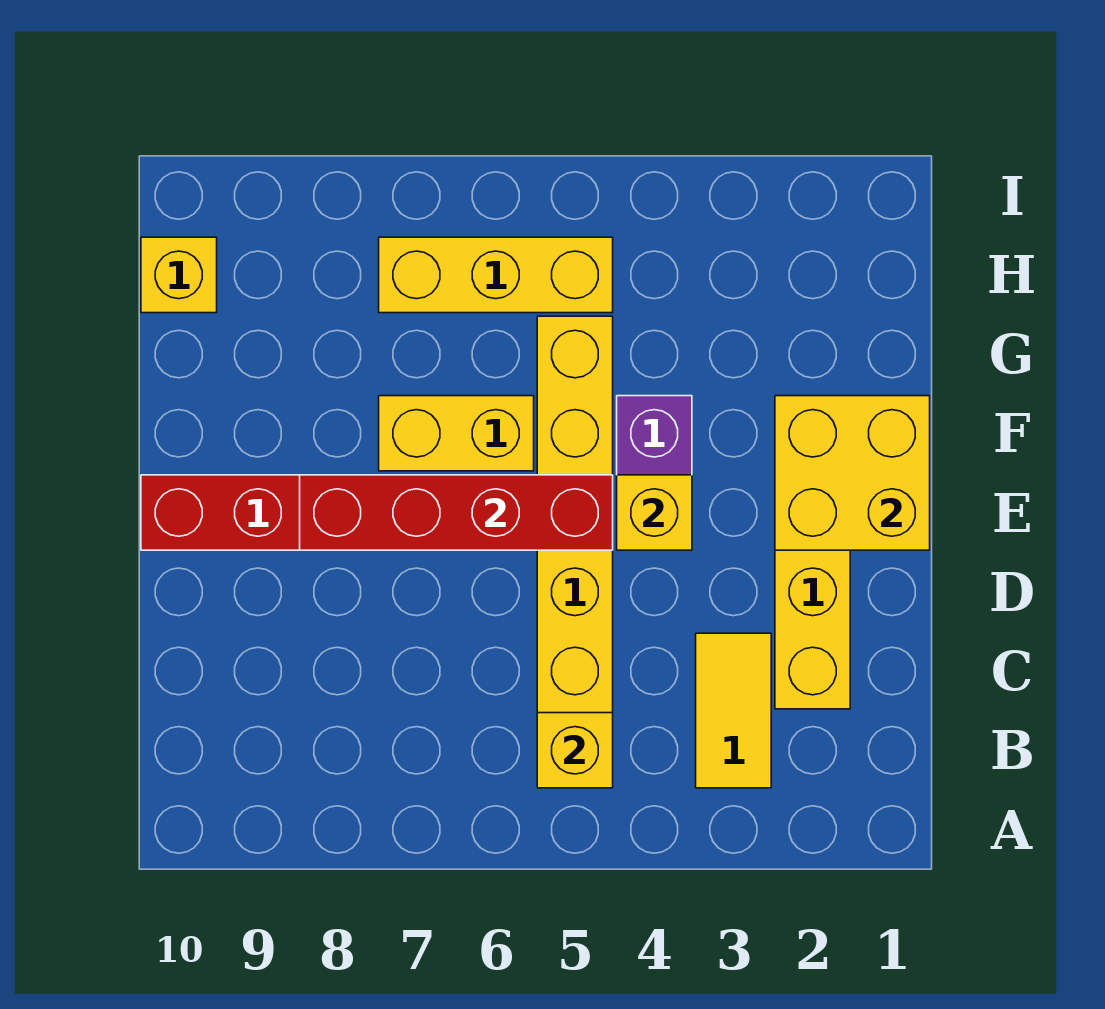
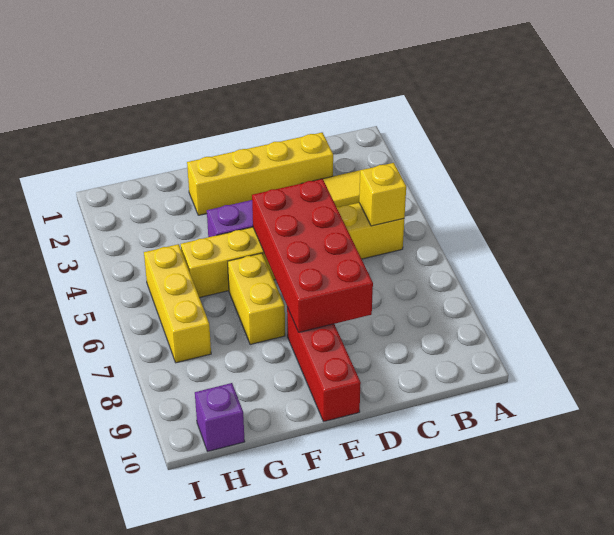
yellow 2x2 brick [775,396,930,550] -> none
yellow 1x1 brick [617,475,692,550] -> none
red 1x4 brick [300,475,613,550] -> red 2x4 brick [252,179,373,332]
yellow 1x1 brick [141,237,217,313] -> purple 1x1 brick [195,383,245,451]

